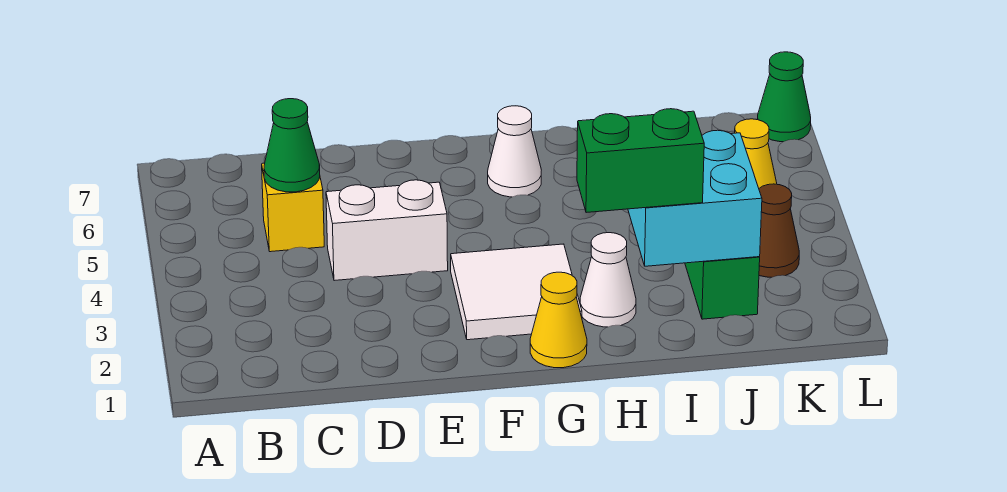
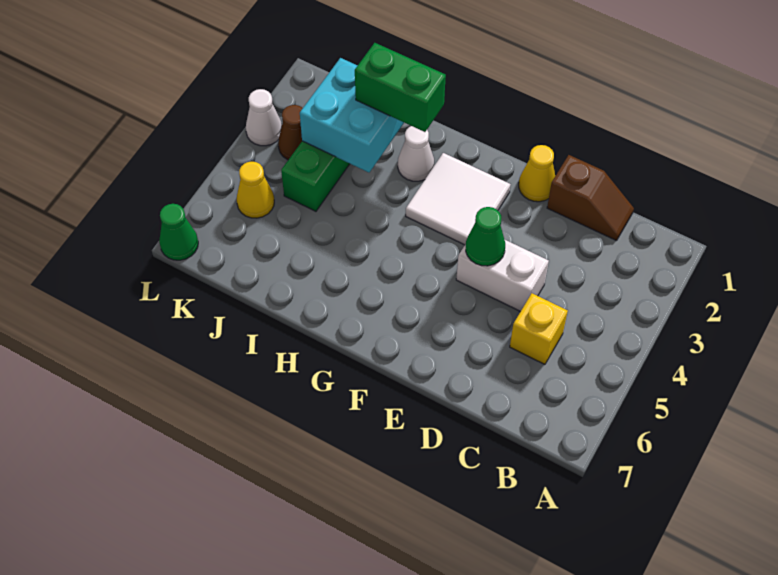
none -> brown 1x2 slope [547,155,634,241]
green 1x1 cone [264,99,320,192] -> green 1x1 cone moved to [466,207,505,266]
yellow 1x1 cone [530,272,587,368] -> yellow 1x1 cone moved to [519,145,555,202]
white 1x1 cone [488,106,541,197] -> white 1x1 cone moved to [246,89,282,146]

